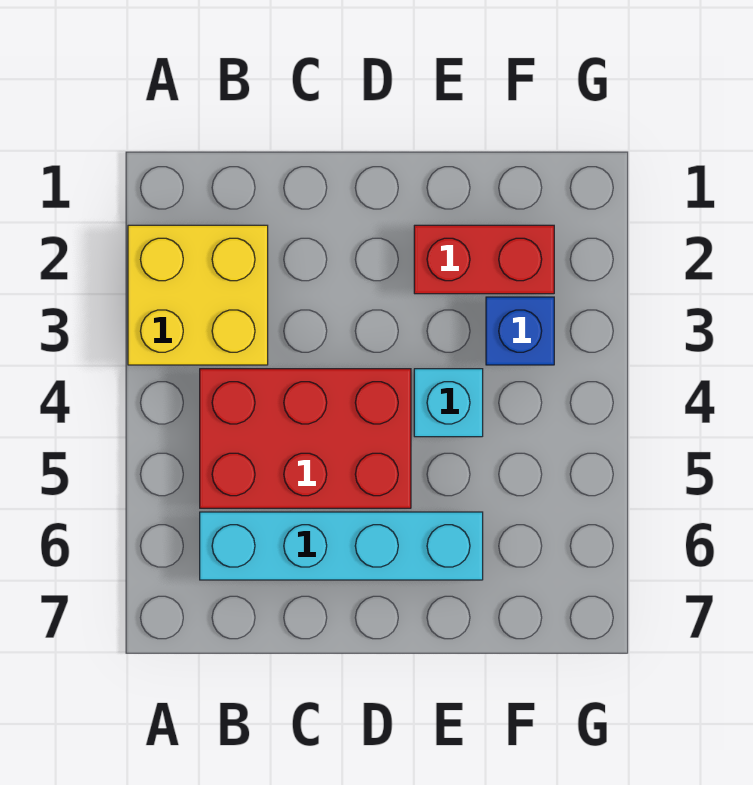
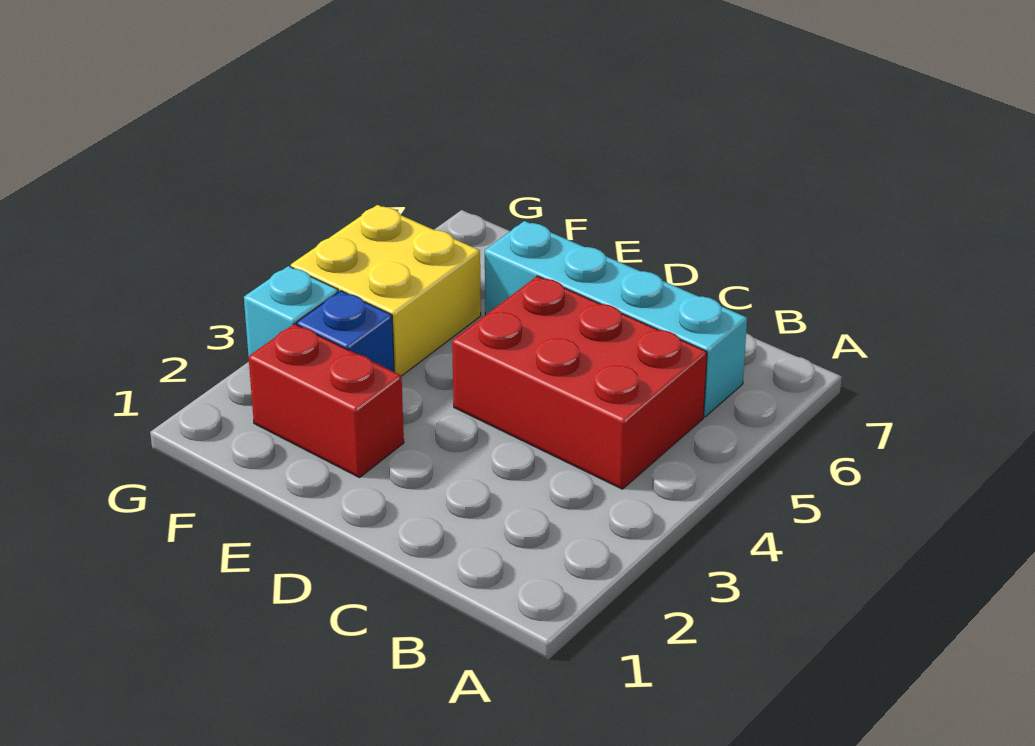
yellow 2x2 brick [128,225,268,365] -> yellow 2x2 brick moved to [291,205,481,376]
cyan 1x1 brick [414,369,483,437] -> cyan 1x1 brick moved to [244,266,338,356]

